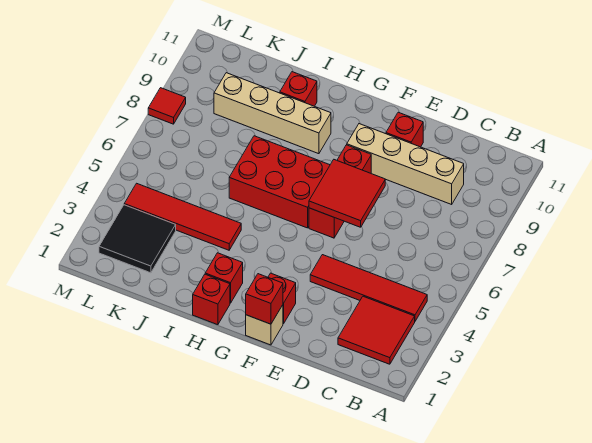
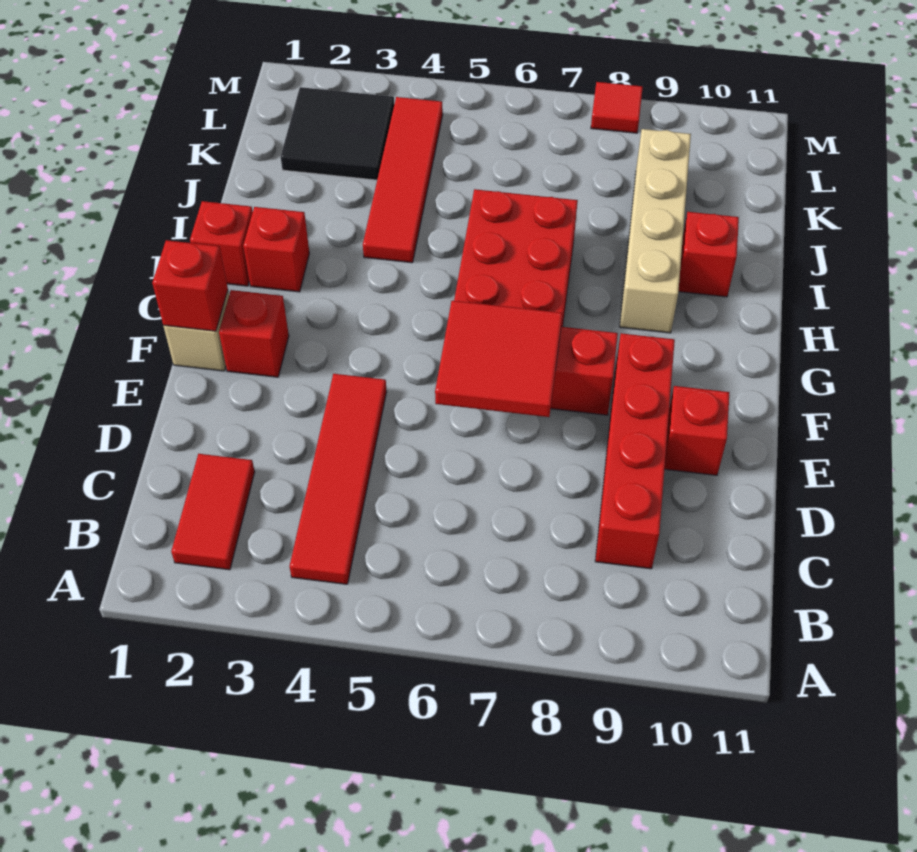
red 2x2 tile [338,296,415,364] -> red 1x2 tile [171,454,255,570]
tan 1x4 brick [347,124,464,204] -> red 1x4 brick [595,333,675,569]

